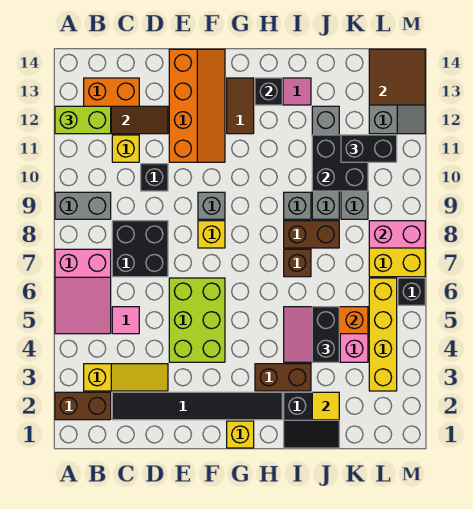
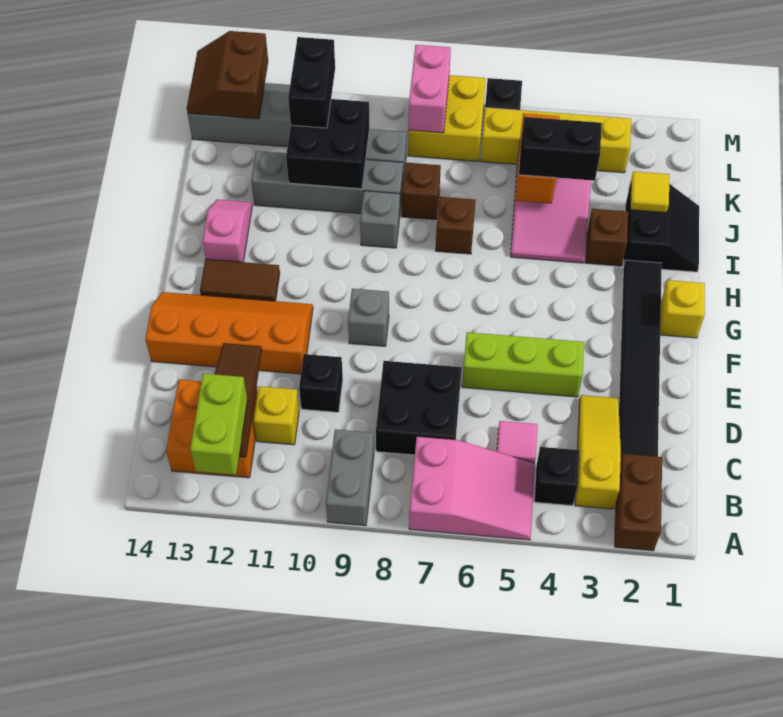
lime 2x3 brick [169,278,225,362] -> lime 1x3 brick [462,332,584,397]
yellow 1x1 brick [198,221,225,248] -> none
brown 1x2 brick [255,364,311,391] -> brown 1x1 brick [586,209,628,266]
black 1x1 brick [255,78,282,105] -> black 1x1 brick moved to [534,447,579,506]
brown 1x2 brick [284,221,339,248] -> brown 1x1 brick [402,162,441,220]
brown 2x2 tile [369,49,425,105] -> brown 2x2 slope [187,31,268,119]

